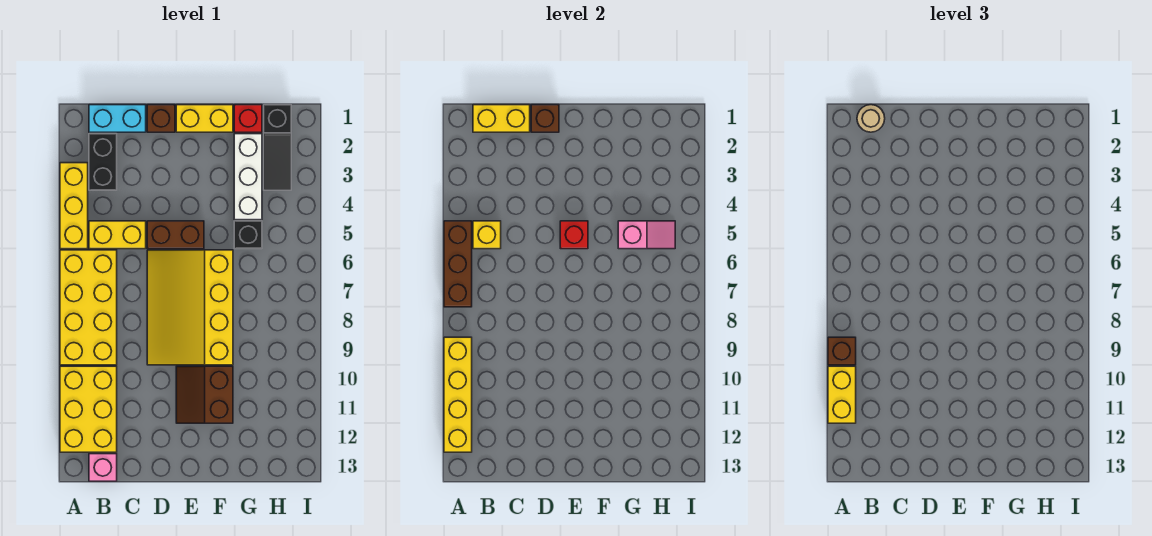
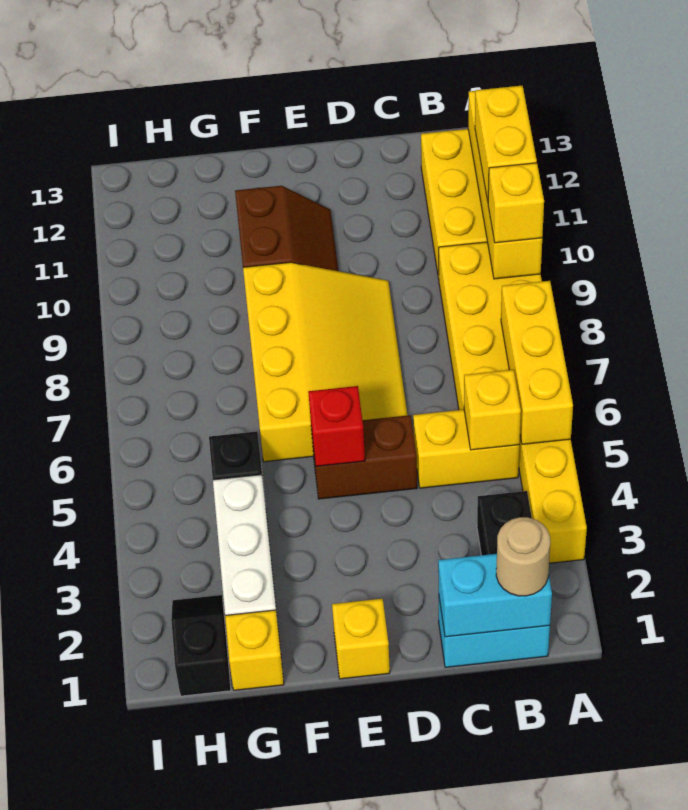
brown 1x3 brick [444,221,472,307] -> yellow 1x3 brick [501,281,573,444]
brown 1x1 brick [828,337,856,365] -> yellow 1x1 brick [488,163,544,243]
yellow 1x2 brick [473,105,530,132] -> cyan 1x2 brick [438,554,552,637]
pink 1x1 brick [89,454,117,481] -> none
brown 1x1 brick [147,105,175,132] -> none
brown 1x1 brick [531,105,559,132] -> none
yellow 1x2 brick [176,105,233,132] -> yellow 1x1 brick [332,599,390,679]
red 1x1 brick [234,105,262,132] -> yellow 1x1 brick [225,610,284,690]
pink 1x2 slope [618,221,675,249] -> none
black 1x3 slope [264,105,291,190] -> black 1x2 slope [171,595,231,696]

